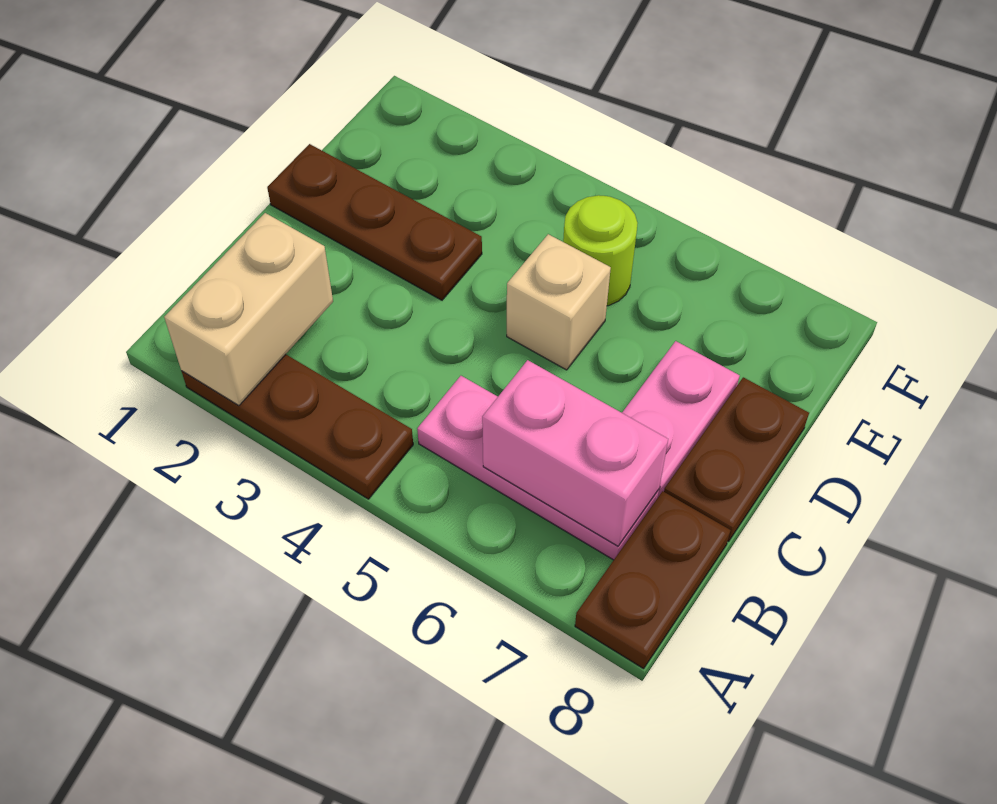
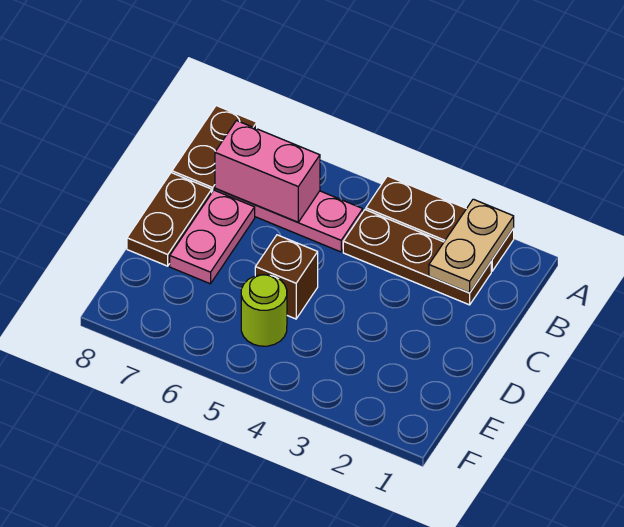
tan 1x2 brick [164,213,333,406] -> tan 1x2 plate [429,199,514,293]
brown 1x3 plate [267,144,482,300] -> brown 1x3 plate moved to [343,210,491,305]
tan 1x1 brick [507,234,611,370] -> brown 1x1 brick [255,235,318,319]

